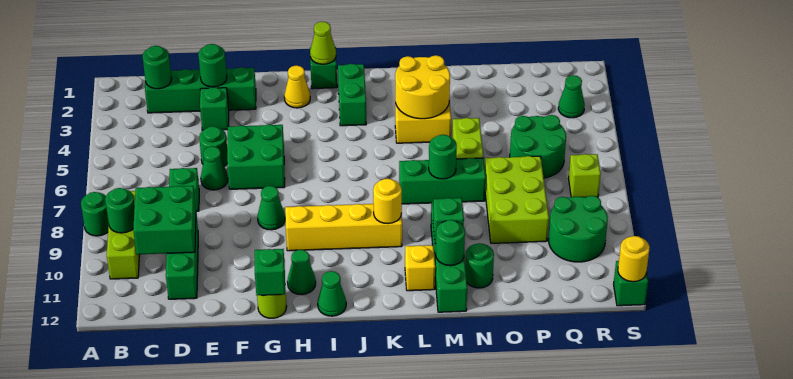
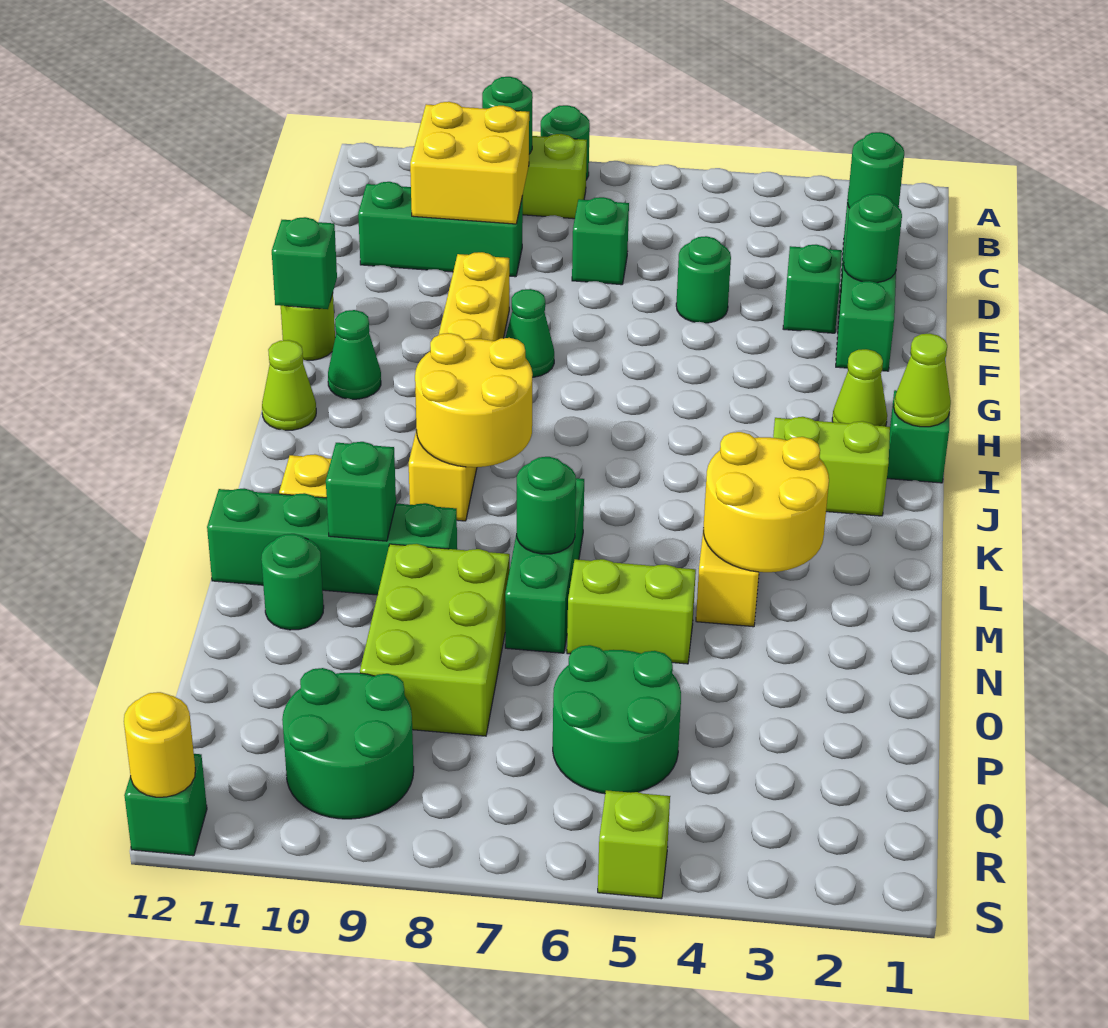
green 2x2 brick [133,186,196,254] -> yellow 2x2 brick [410,102,529,224]
green 1x1 cone [201,146,228,190] -> none
green 2x2 brick [227,124,285,189] -> none
yellow 1x1 cone [284,66,310,108] -> lime 1x1 cone [832,349,887,426]
yellow 1x4 brick [285,204,402,251] -> yellow 1x6 brick [409,252,509,521]
green 1x1 cone [318,271,346,316] -> lime 1x1 cone [262,340,316,430]
green 1x2 brick [338,64,366,126] -> lime 1x2 brick [773,417,890,516]
yellow 1x1 round brick [373,179,402,224] -> yellow 2x2 round brick [415,333,533,467]
green 1x1 round brick [436,220,465,266] -> none
lime 2x3 brick [485,156,549,243] -> lime 2x3 brick turned to [360,544,510,736]
green 1x1 cone [558,75,585,118] -> none
lime 1x1 brick [569,154,601,198] -> lime 1x1 brick moved to [598,790,670,899]

